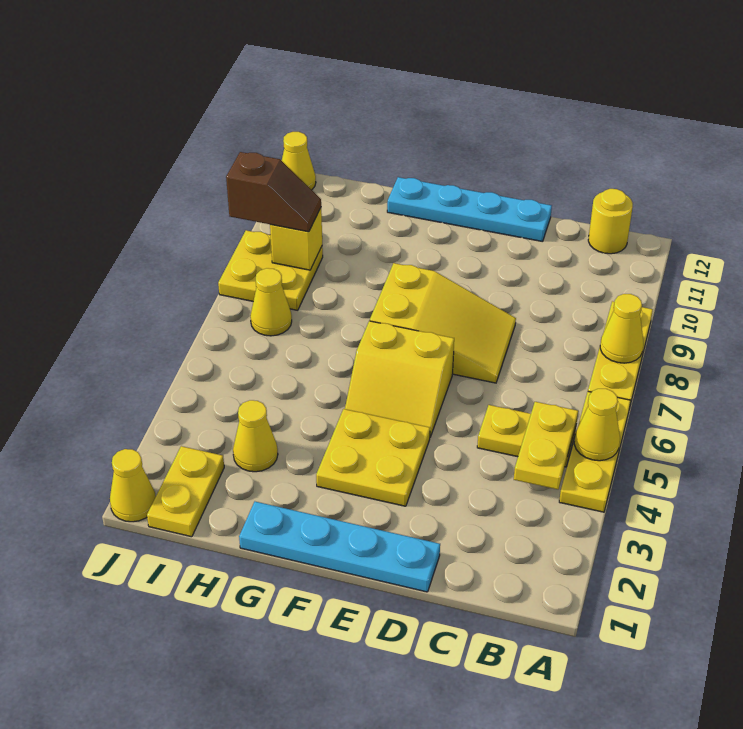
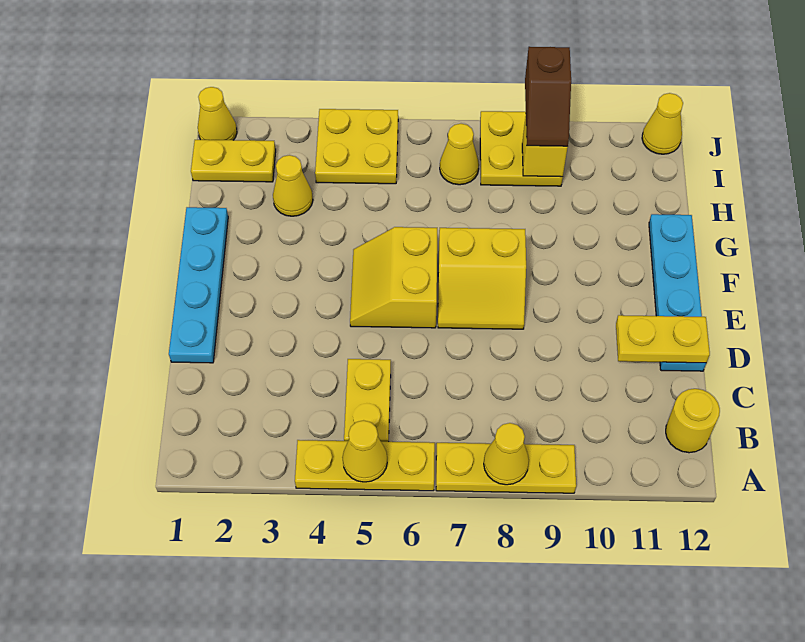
yellow 1x2 plate [514,402,578,489] -> yellow 1x2 plate moved to [616,315,710,363]
yellow 2x3 slope [370,263,516,383] -> yellow 2x2 slope [438,228,526,329]
yellow 2x2 plate [316,409,430,506] -> yellow 2x2 plate moved to [315,109,398,184]

